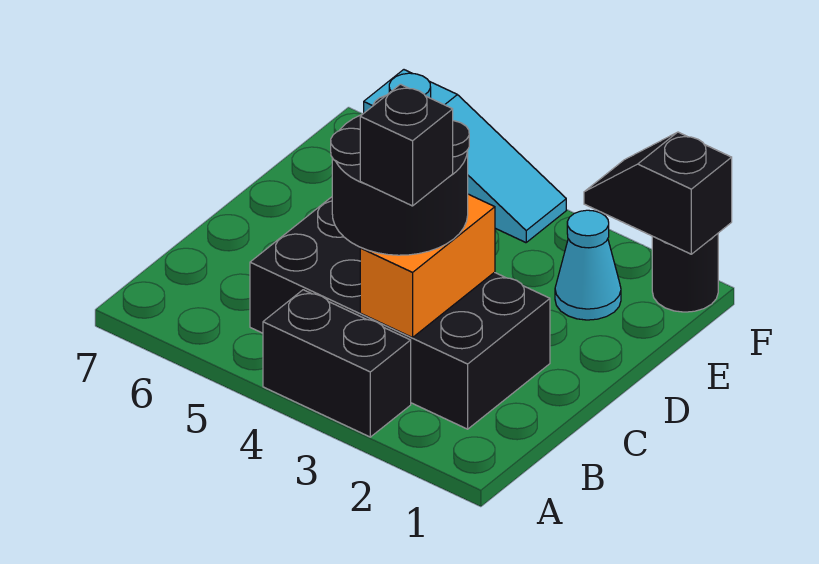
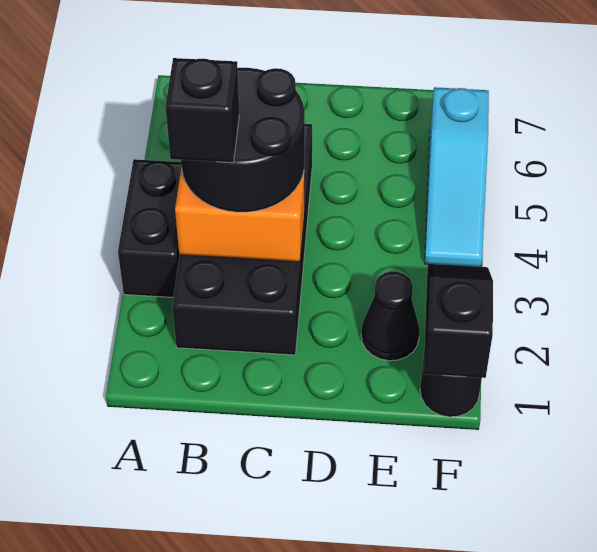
cyan 1x1 cone [555,210,621,320] -> black 1x1 cone [361,271,420,361]

